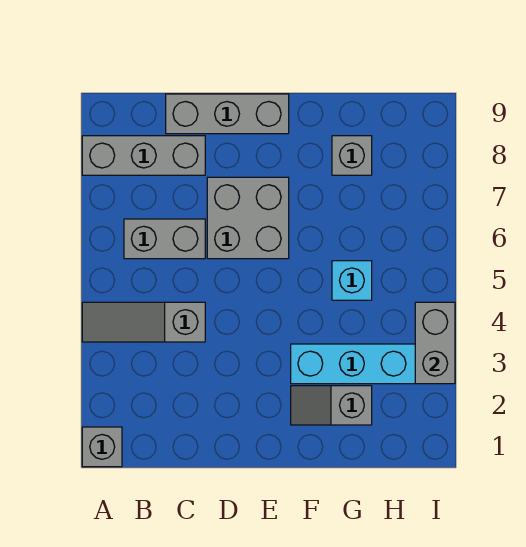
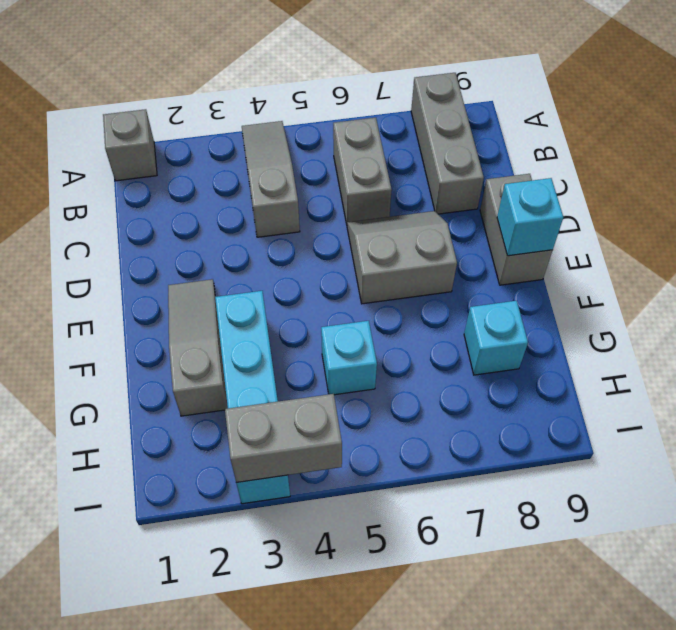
grey 1x3 brick [166,94,289,134] -> grey 1x2 brick [480,174,553,285]
grey 2x2 brick [207,177,289,259] -> grey 2x2 slope [347,211,457,304]
none -> cyan 1x1 brick [497,178,563,256]
grey 1x2 slope [291,386,372,425] -> grey 1x3 slope [168,279,228,416]
grey 1x1 brick [332,136,372,175] -> cyan 1x1 brick [464,301,528,375]

